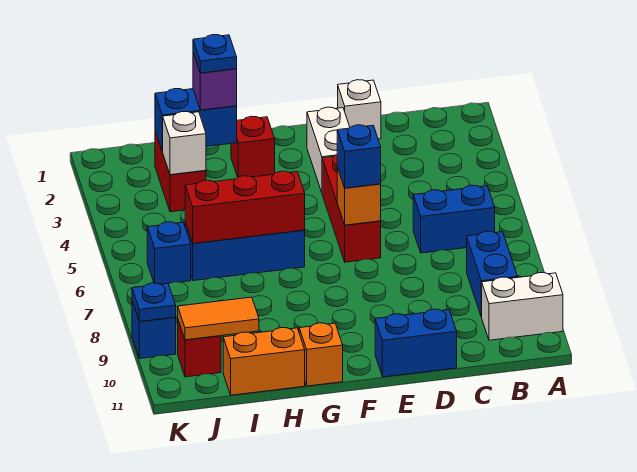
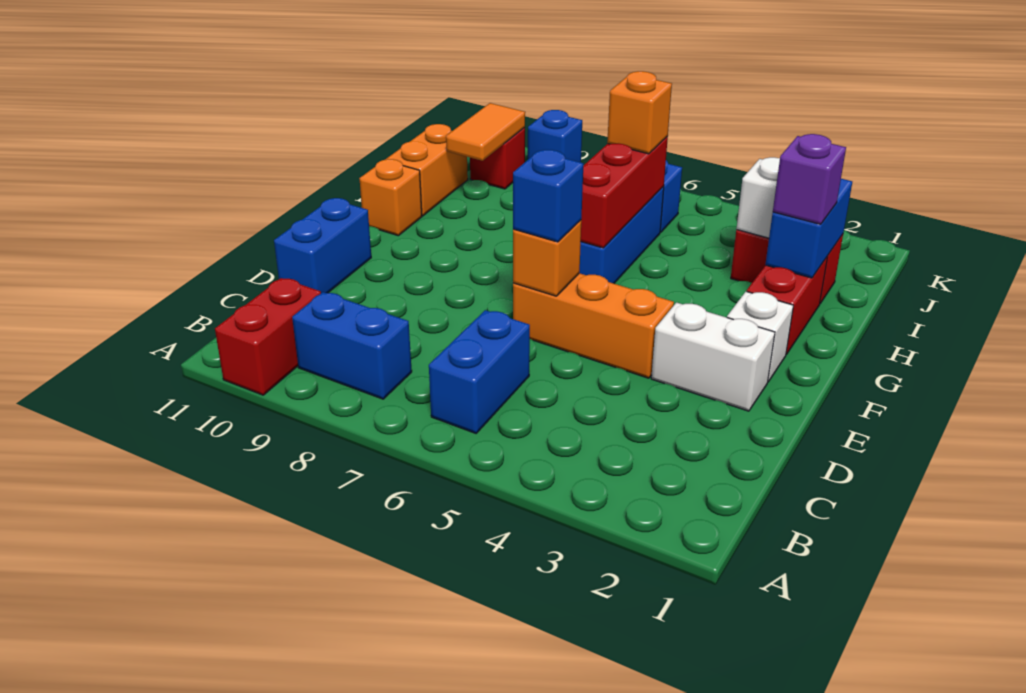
white 1x2 brick [482,273,563,340] -> red 1x2 brick [215,278,321,395]
white 1x1 brick [338,80,381,139] -> white 1x1 brick moved to [727,291,793,382]
red 1x3 brick [322,155,381,262] -> orange 1x3 brick [513,273,674,378]
red 1x1 brick [231,116,275,177] -> red 1x2 brick [747,256,828,355]
blue 1x1 plate [193,35,237,73] -> none
none -> orange 1x1 brick [607,71,672,154]
blue 1x1 plate [132,283,176,322] -> none

